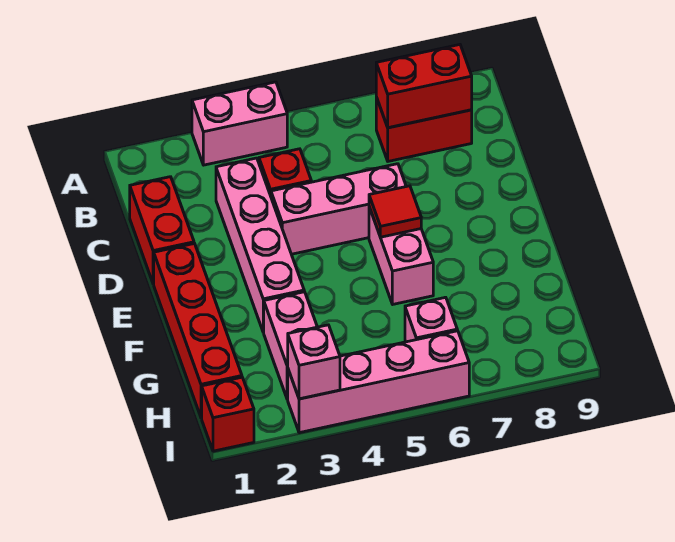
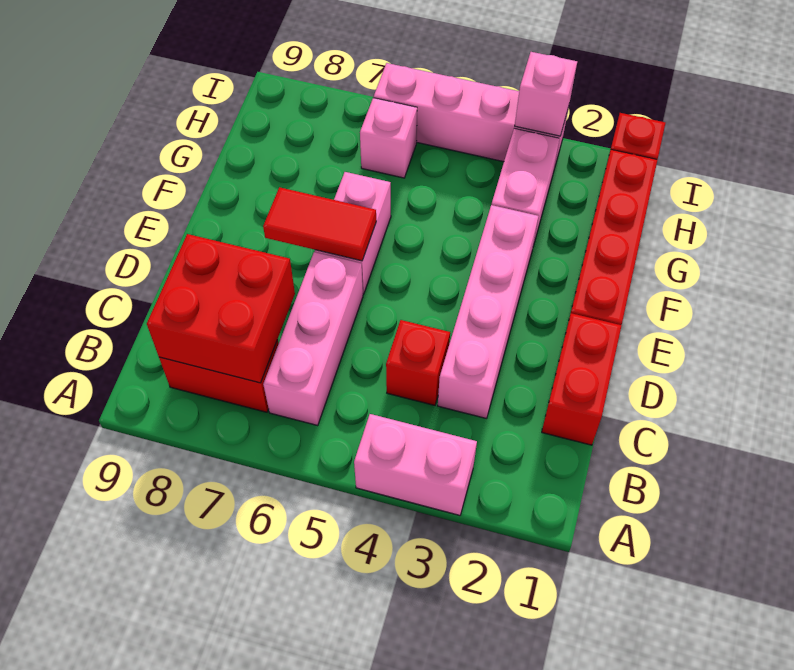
red 1x2 brick [376,45,472,128] -> red 2x2 brick [147,234,295,383]
pink 1x3 brick [271,164,406,254] -> pink 1x3 brick turned to [263,252,363,426]
red 1x1 tile [369,186,421,237] -> red 1x2 tile [263,187,376,261]

